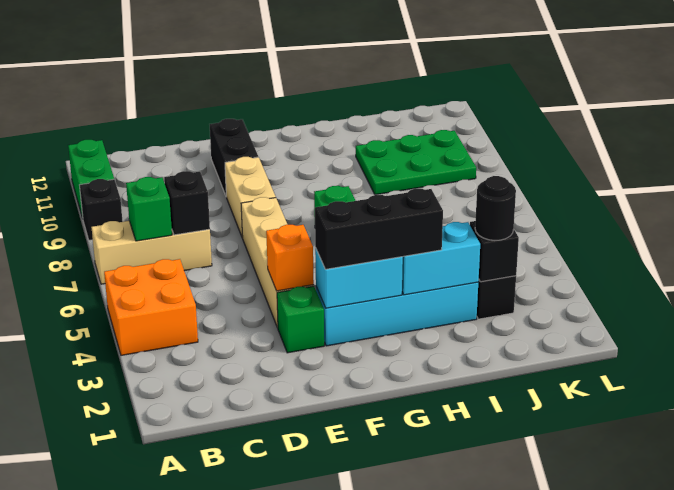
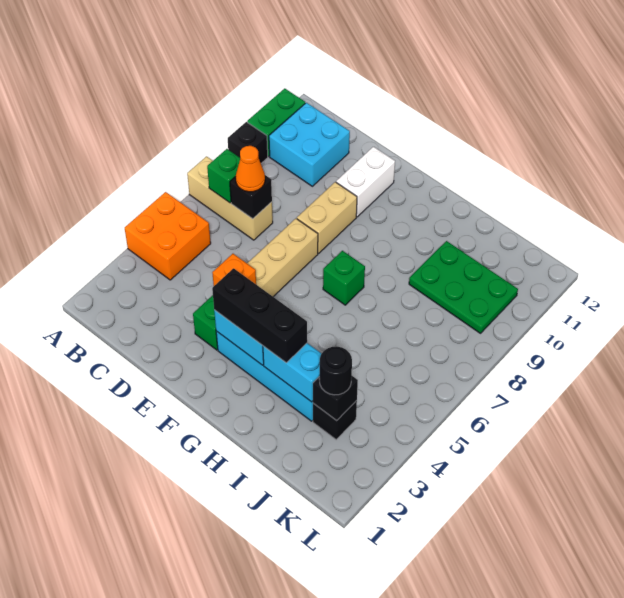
none -> cyan 2x2 brick [269,103,350,186]
none -> orange 1x1 cone [236,146,265,192]
black 1x2 brick [210,119,258,195] -> white 1x2 brick [336,147,395,217]

